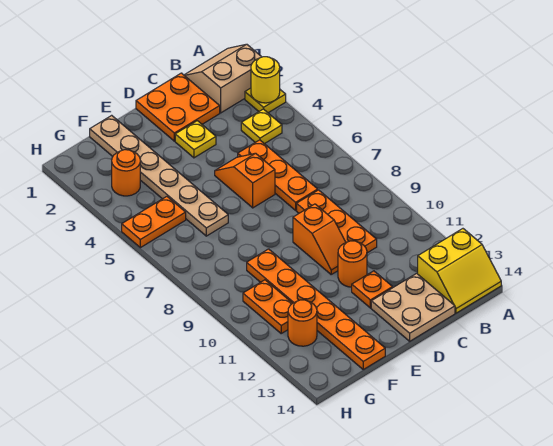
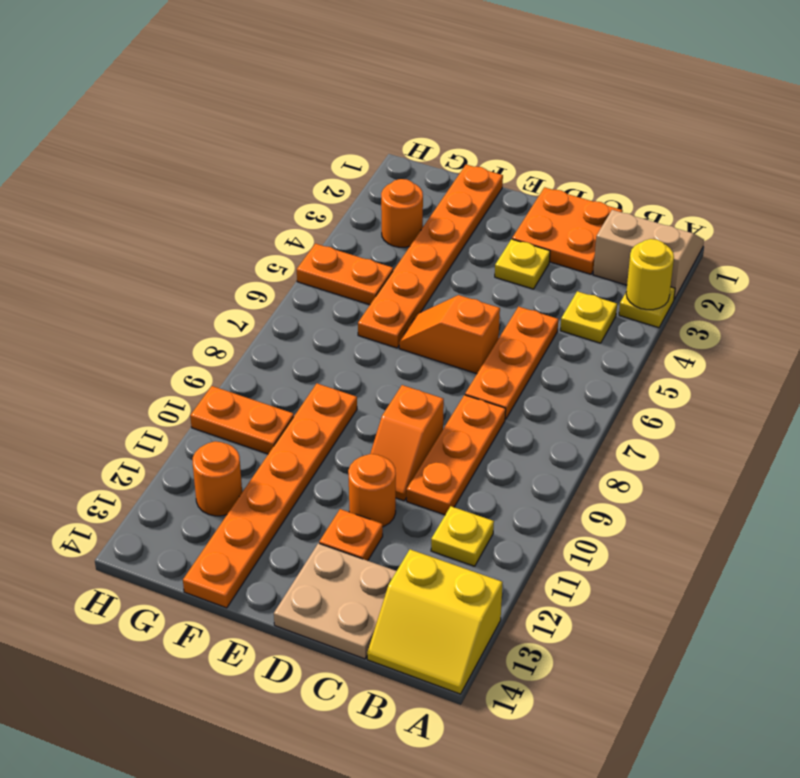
none -> yellow 1x1 plate [431,506,494,566]
orange 1x2 slope [215,153,275,208] -> orange 1x2 slope turned to [399,295,500,374]
tan 1x6 plate [90,115,228,236] -> orange 1x6 plate [358,165,503,348]
orange 1x2 plate [243,280,292,333] -> orange 1x2 plate turned to [190,386,294,454]

